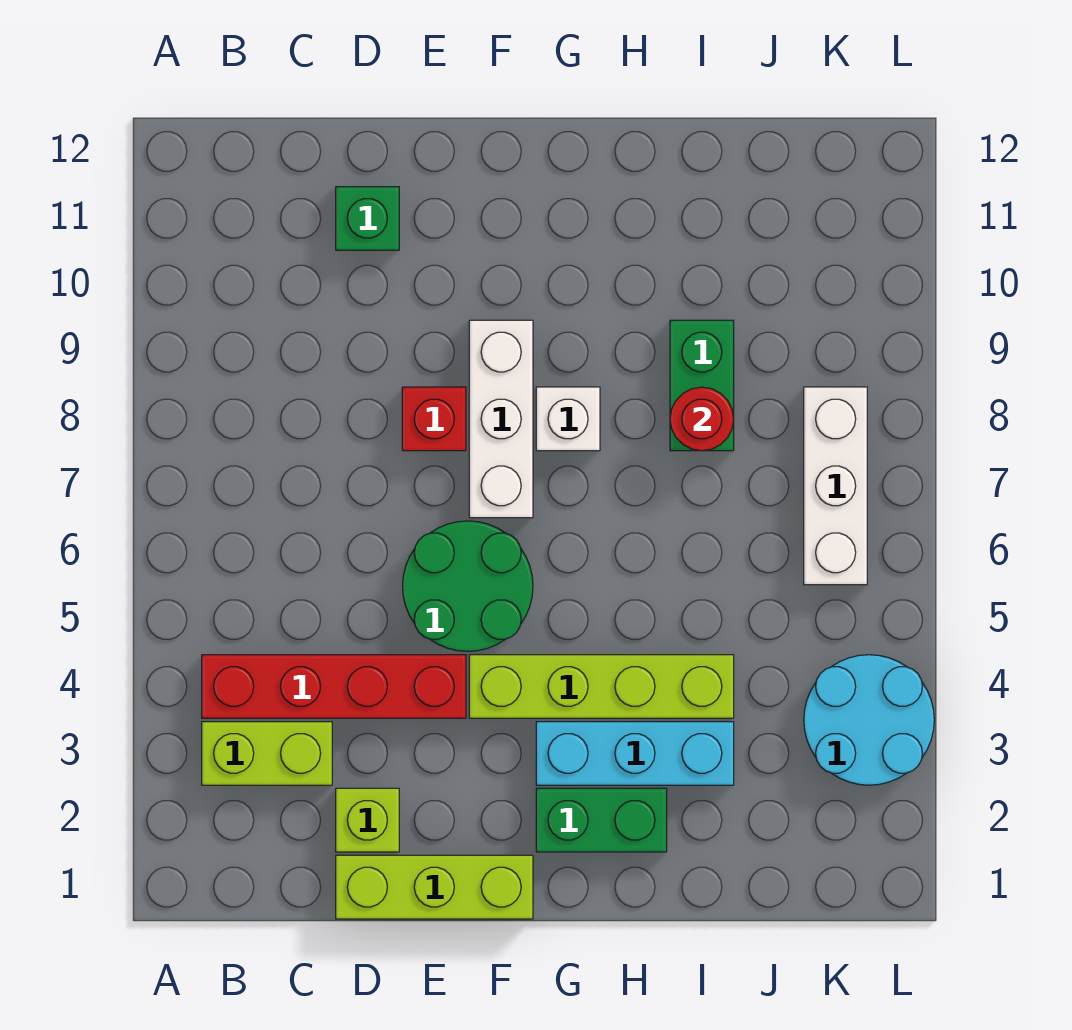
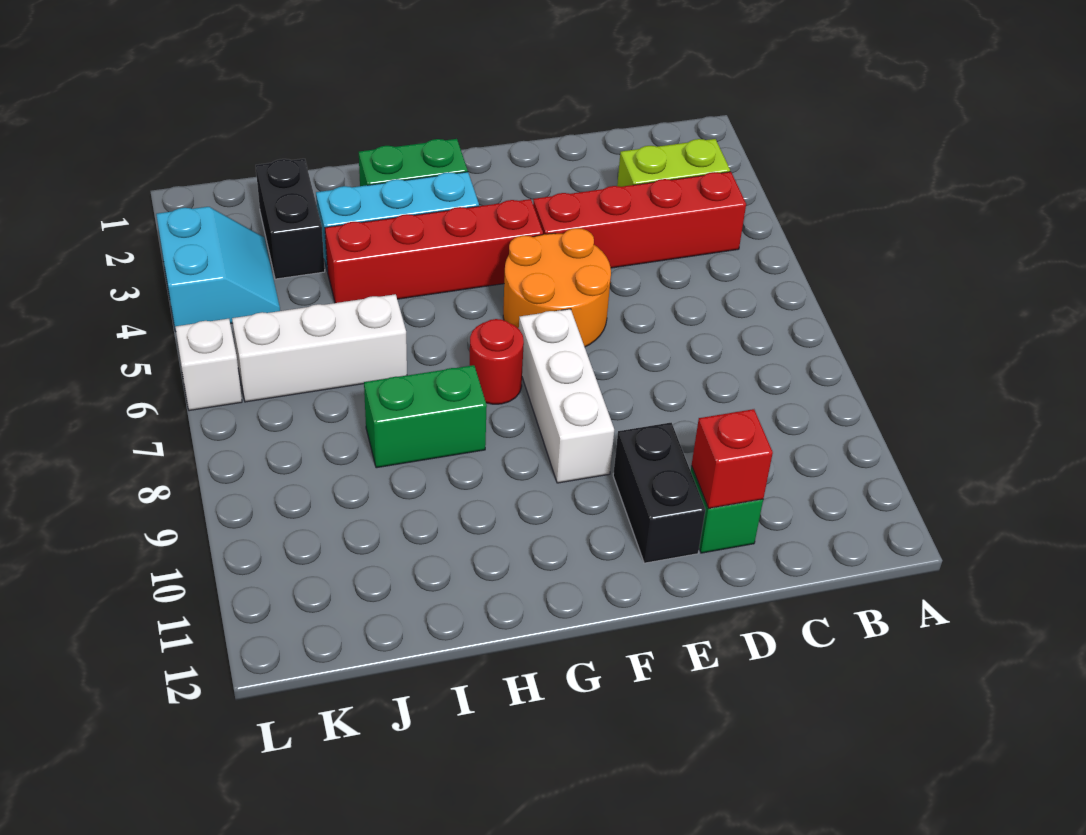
lime 1x3 brick [336,855,533,919] -> none
lime 1x1 brick [336,788,399,852] -> none
green 2x2 round brick [402,521,533,651] -> orange 2x2 round brick [503,228,611,347]
red 1x1 brick [402,387,466,451] -> red 1x1 brick moved to [691,409,773,508]
none -> black 1x2 brick [613,423,705,563]
lime 1x4 brick [469,655,734,718] -> red 1x4 brick [325,199,543,303]
white 1x1 brick [536,387,600,451] -> white 1x1 brick moved to [175,319,242,411]
green 1x2 brick [670,320,734,451] -> green 1x2 brick turned to [364,365,487,468]
red 1x1 round brick [670,387,734,451] -> red 1x1 round brick moved to [470,319,524,404]
none -> black 1x2 brick [256,159,325,279]
cyan 2x2 round brick [804,655,934,785] -> cyan 2x2 slope [156,207,280,331]
white 1x3 brick [804,387,867,585] -> white 1x3 brick turned to [232,294,407,402]

